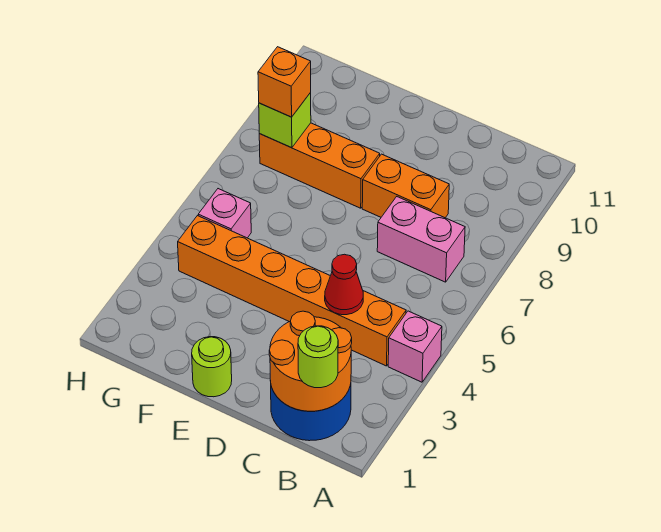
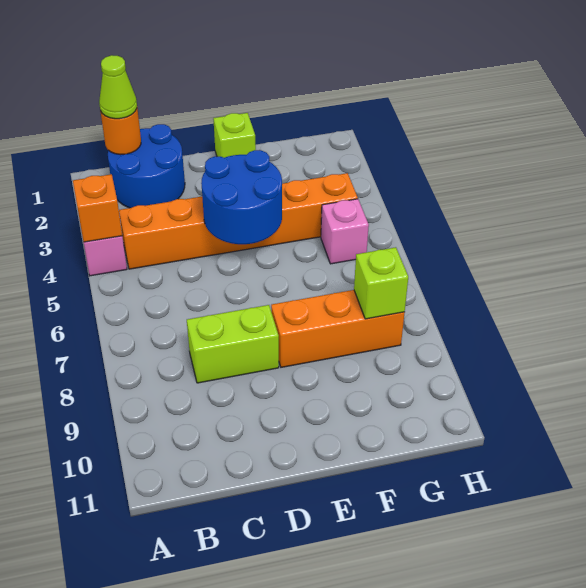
orange 2x2 round brick [269,311,352,411] -> orange 1x1 round brick [100,109,141,155]
lime 1x1 round brick [298,326,338,388] -> lime 1x1 cone [99,55,137,119]
pink 1x2 brick [377,197,465,282] -> none
red 1x1 cone [325,254,363,315] -> none
orange 1x2 brick [362,154,449,218] -> lime 1x2 brick [187,305,279,383]
none -> blue 2x2 round brick [201,150,282,244]
lime 1x1 round brick [192,337,232,397] -> lime 1x1 brick [213,113,256,158]
orange 1x1 brick [258,47,311,117] -> orange 1x1 brick moved to [73,174,122,242]

